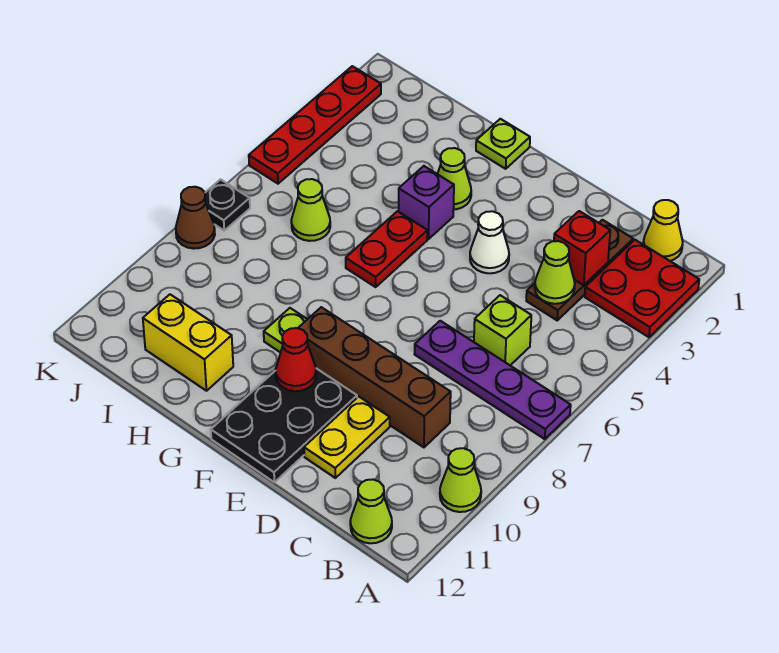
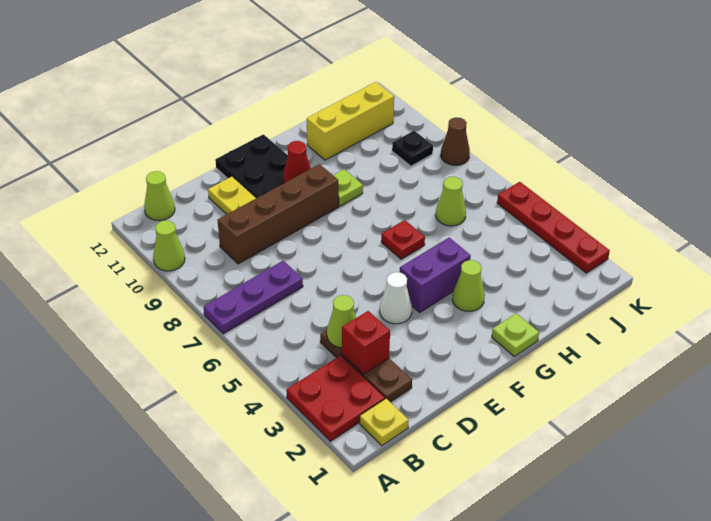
purple 1x4 plate [415,321,571,439] -> purple 1x3 plate [204,261,303,334]
yellow 1x1 cone [643,200,683,261] -> yellow 1x1 plate [360,399,409,446]
lime 1x1 brick [474,295,531,365] -> none
purple 1x1 brick [399,166,454,239] -> purple 1x2 brick [400,238,471,312]
red 1x2 plate [346,211,427,287] -> red 1x1 plate [381,220,425,259]
yellow 1x2 brick [143,295,233,391] -> yellow 1x3 brick [307,82,394,160]
black 1x1 plate [205,179,250,230] -> black 1x1 plate moved to [392,131,433,166]

